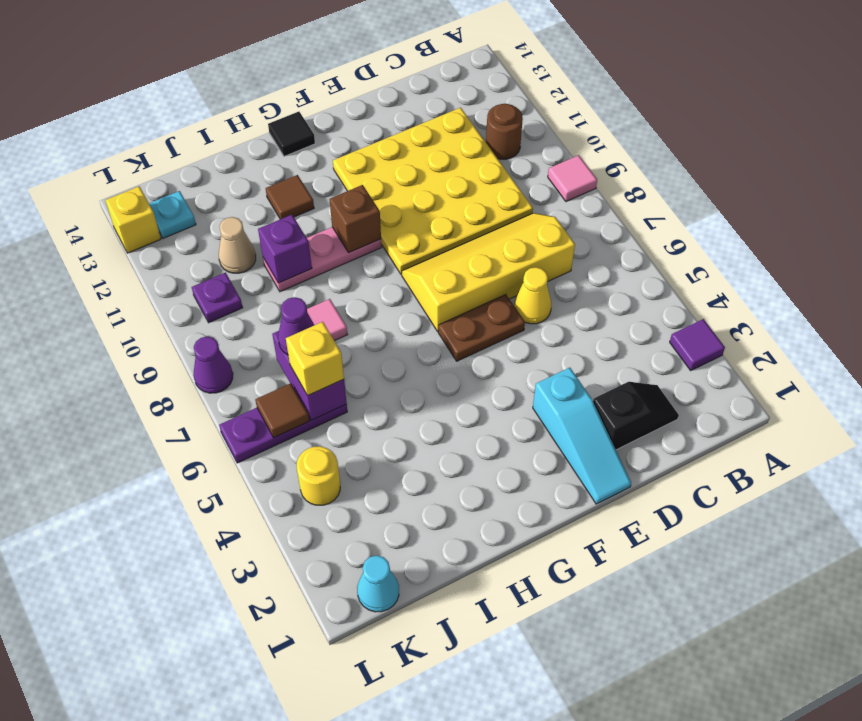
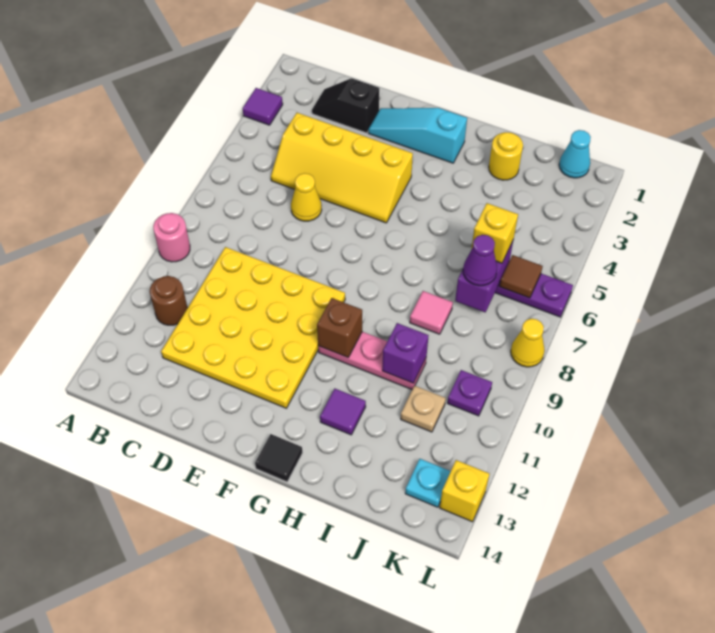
pink 1x1 tile [548,155,597,202] -> pink 1x1 round brick [153,213,190,262]
yellow 2x4 slope [402,213,575,331] -> yellow 2x4 slope moved to [271,113,413,223]
cyan 1x3 slope [533,368,631,504] -> cyan 1x3 slope turned to [368,108,467,163]
brown 1x2 plate [438,295,525,361] -> none
brown 1x1 tile [266,175,314,219] -> purple 1x1 tile [320,389,366,435]
tan 1x1 cone [219,217,256,273] -> tan 1x1 plate [401,386,446,432]
yellow 1x1 round brick [297,446,340,505] -> yellow 1x1 round brick moved to [489,132,523,180]
purple 1x1 cone [193,337,233,393] -> yellow 1x1 cone [511,319,545,367]

